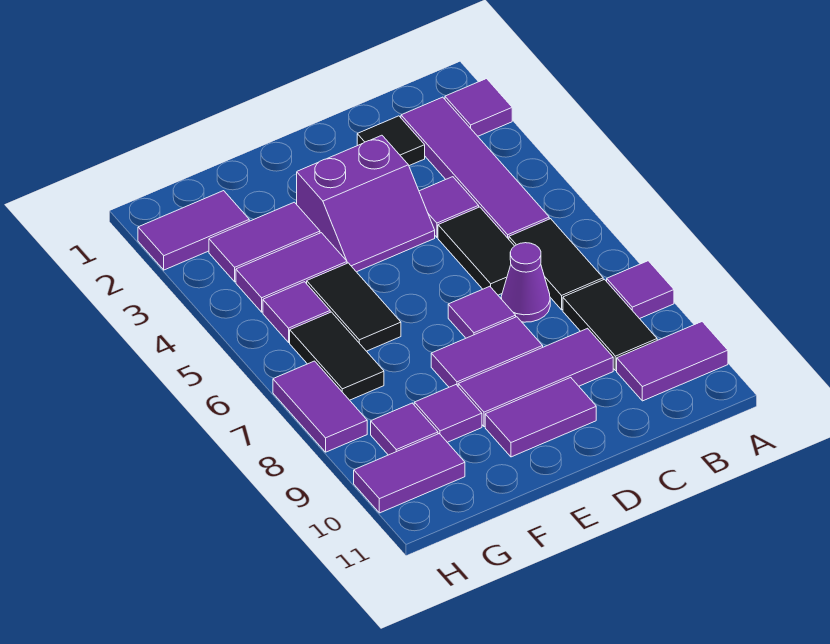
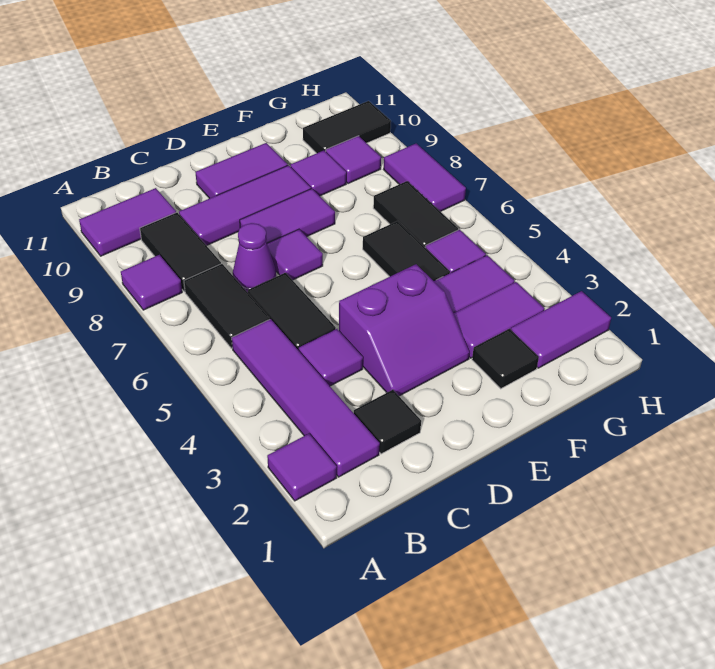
purple 2x2 slope [297,135,435,272] -> purple 2x2 slope turned to [339,264,470,396]
none -> black 1x1 tile [472,329,539,389]
purple 1x2 tile [354,434,465,513] -> black 1x2 tile [303,101,391,153]

